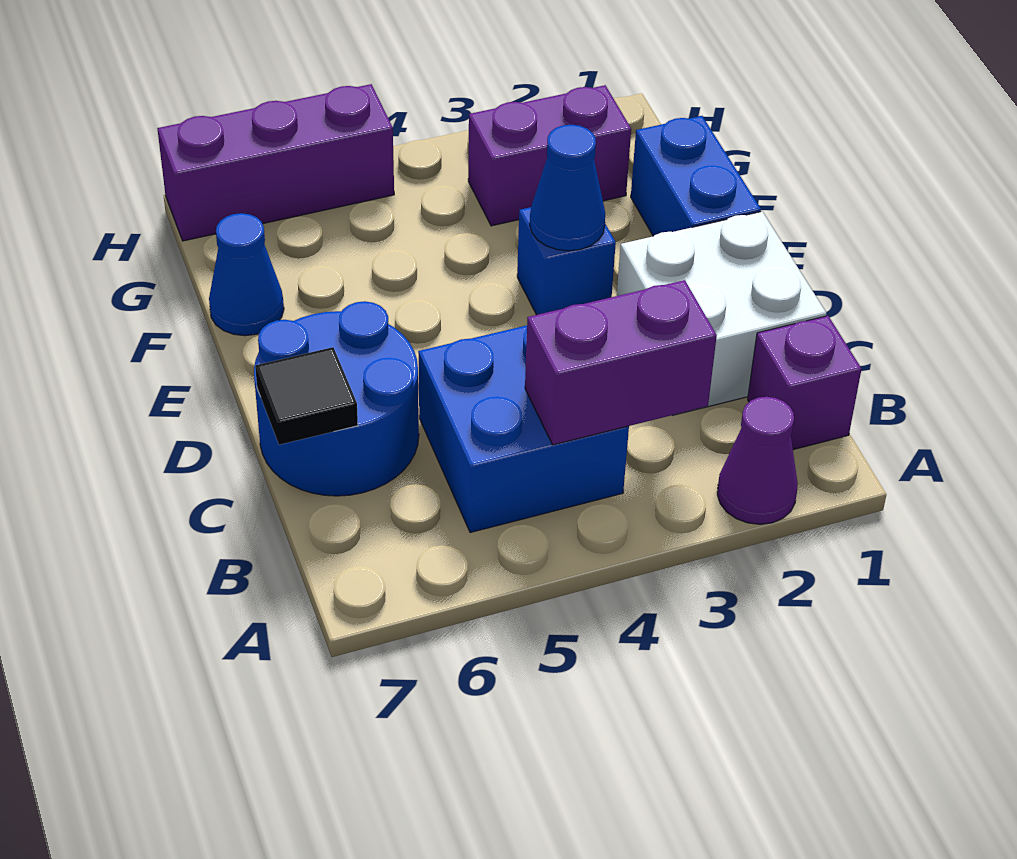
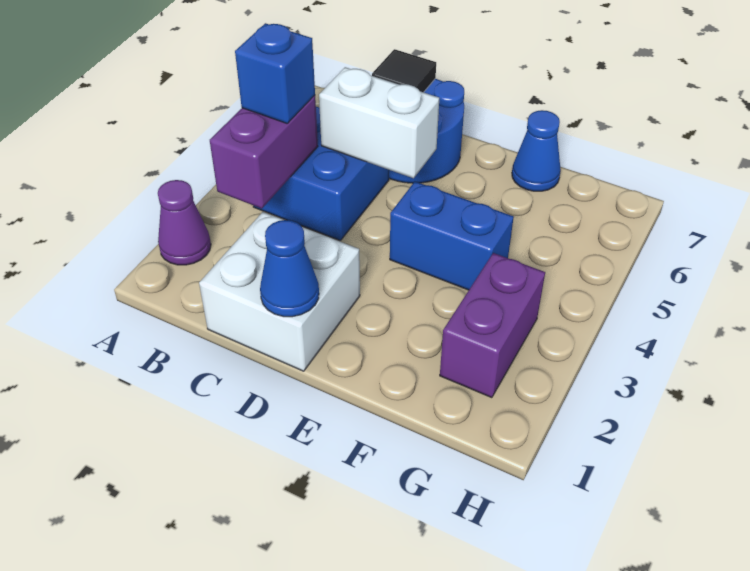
purple 1x1 brick [748,316,861,450] -> none
none -> white 1x2 brick [319,67,439,178]
blue 1x2 brick [631,116,761,236] -> blue 1x2 brick moved to [390,182,514,290]
blue 1x1 brick [517,207,616,315] -> blue 1x1 brick moved to [235,23,315,124]
blue 1x1 cone [530,125,605,251] -> blue 1x1 cone moved to [260,220,319,317]
purple 1x3 brick [157,84,394,241] -> none

